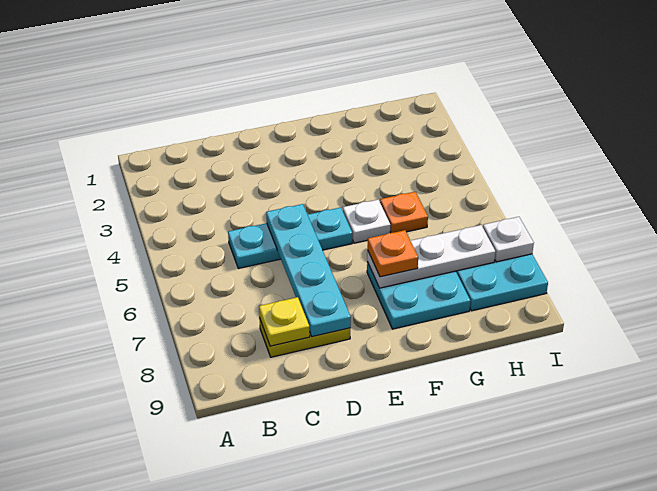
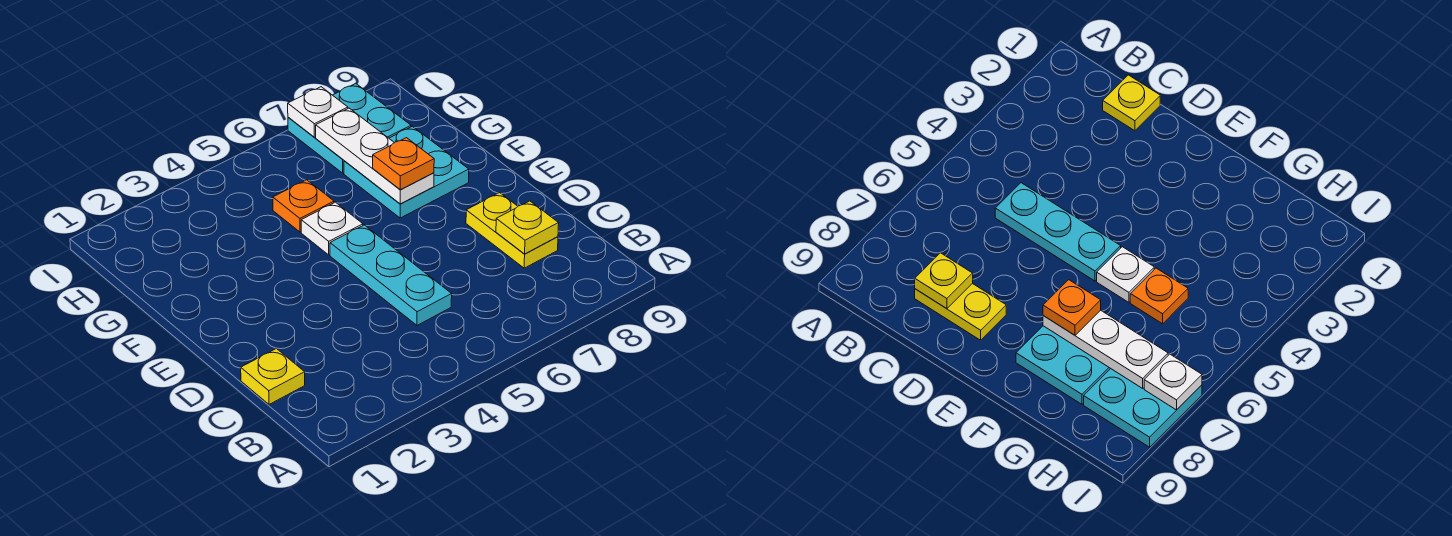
none -> yellow 1x1 plate [241,348,305,404]
cyan 1x4 plate [266,204,351,337] -> none

